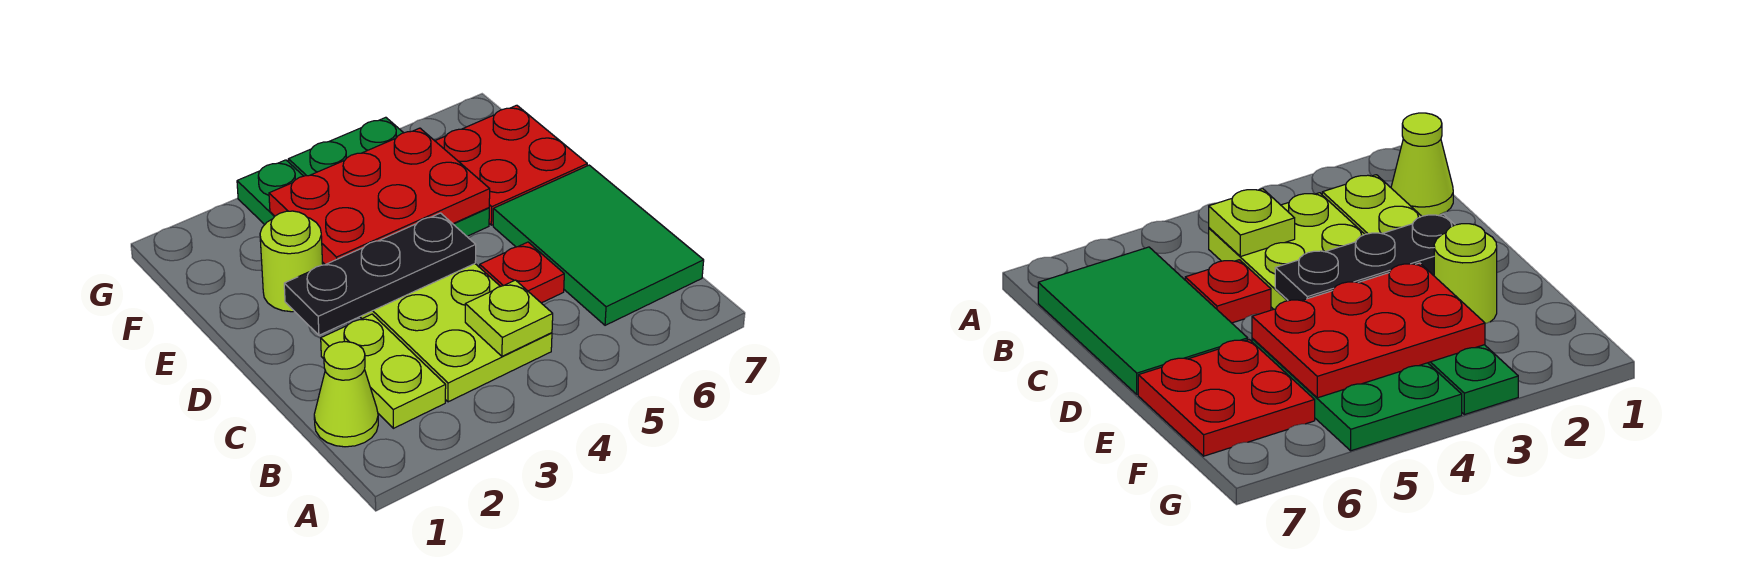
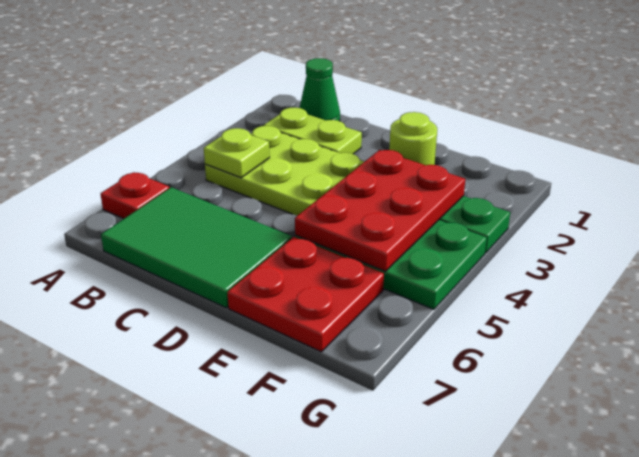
lime 1x1 cone [314,342,378,447] -> green 1x1 cone [300,58,340,121]
red 1x1 plate [480,242,564,303] -> red 1x1 plate moved to [101,172,169,219]
black 1x3 plate [284,213,476,335] -> none

